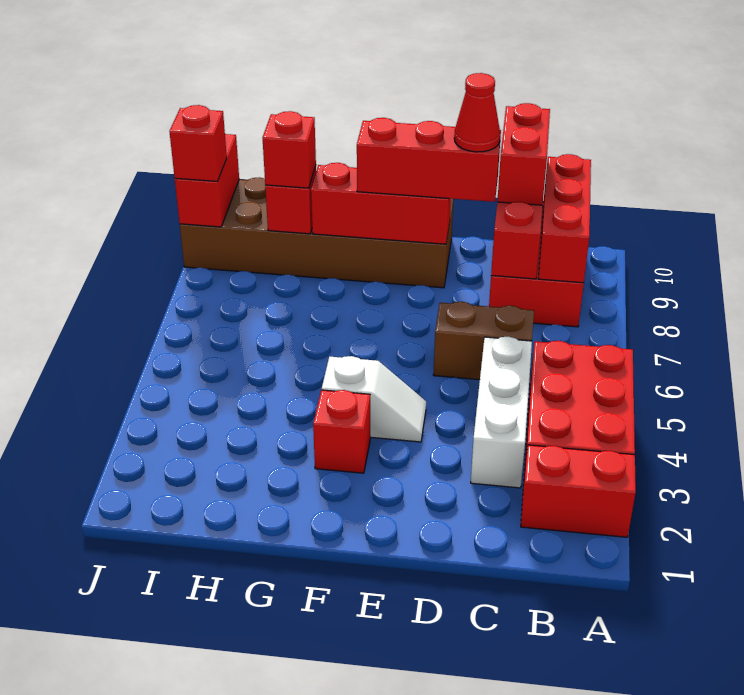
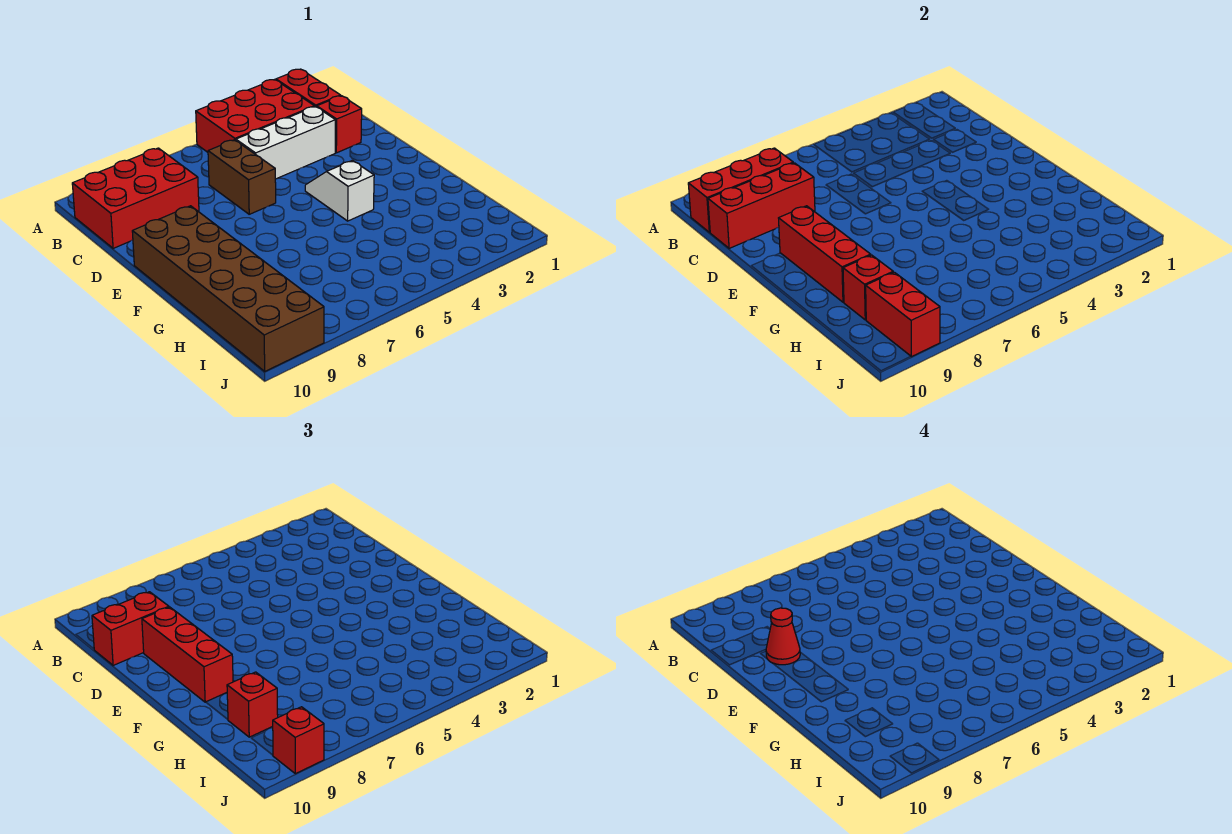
red 1x1 brick [313,390,370,473] -> red 1x1 brick moved to [317,96,362,153]
red 1x2 brick [175,134,239,227] -> red 1x2 brick turned to [866,272,940,357]

